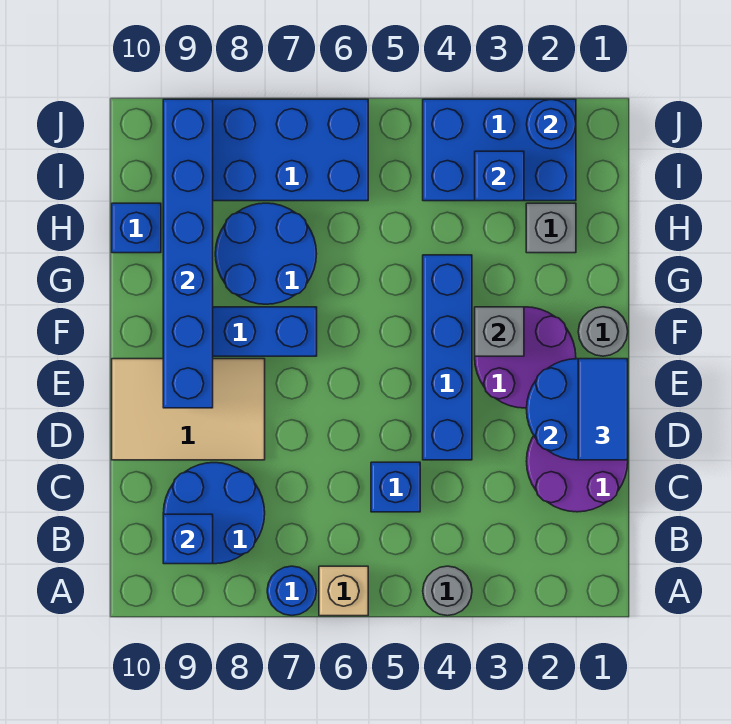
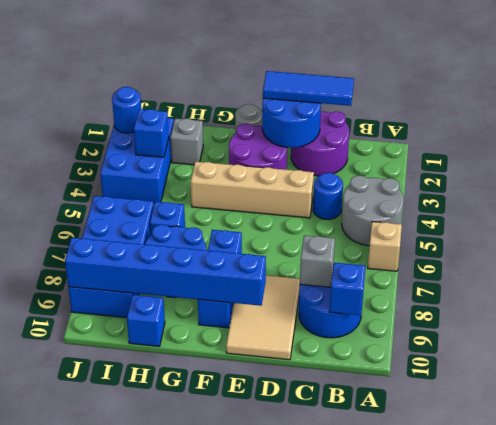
grey 1x1 round brick [423,566,472,616] -> grey 2x2 round brick [342,176,404,246]
blue 1x1 round brick [267,566,316,616] -> blue 1x1 round brick moved to [313,173,343,219]
blue 1x1 brick [371,462,420,512] -> blue 1x1 brick moved to [150,202,185,235]
blue 1x2 tile [578,359,628,460] -> blue 1x3 tile [263,71,354,106]
blue 1x4 brick [423,255,472,460] -> tan 1x4 brick [191,162,314,218]
grey 1x1 brick [475,307,524,356] -> grey 1x1 brick moved to [300,235,335,287]

